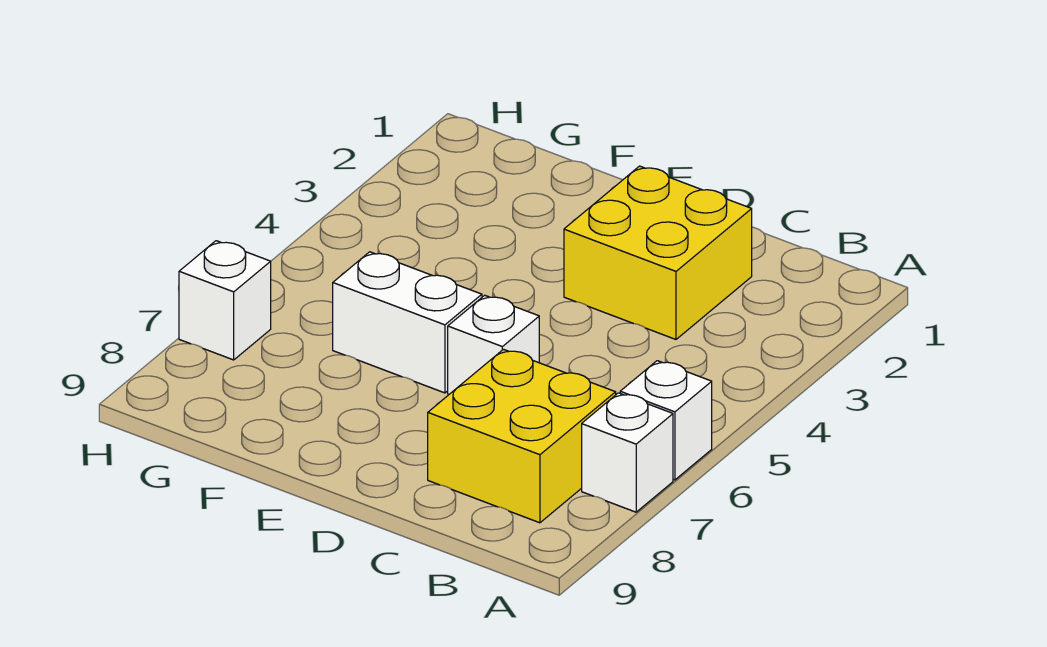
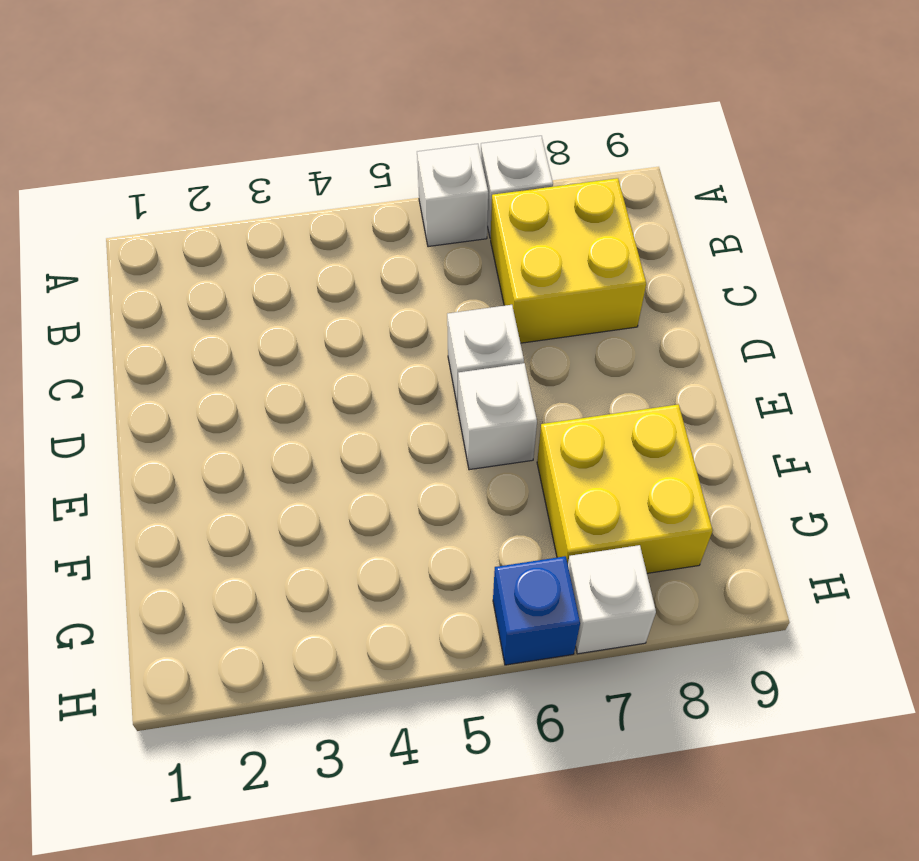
yellow 2x2 brick [564,166,752,339] -> yellow 2x2 brick moved to [537,404,713,573]
white 1x2 brick [333,252,482,393] -> white 1x1 brick [458,363,537,470]
none -> blue 1x1 brick [493,556,580,665]

